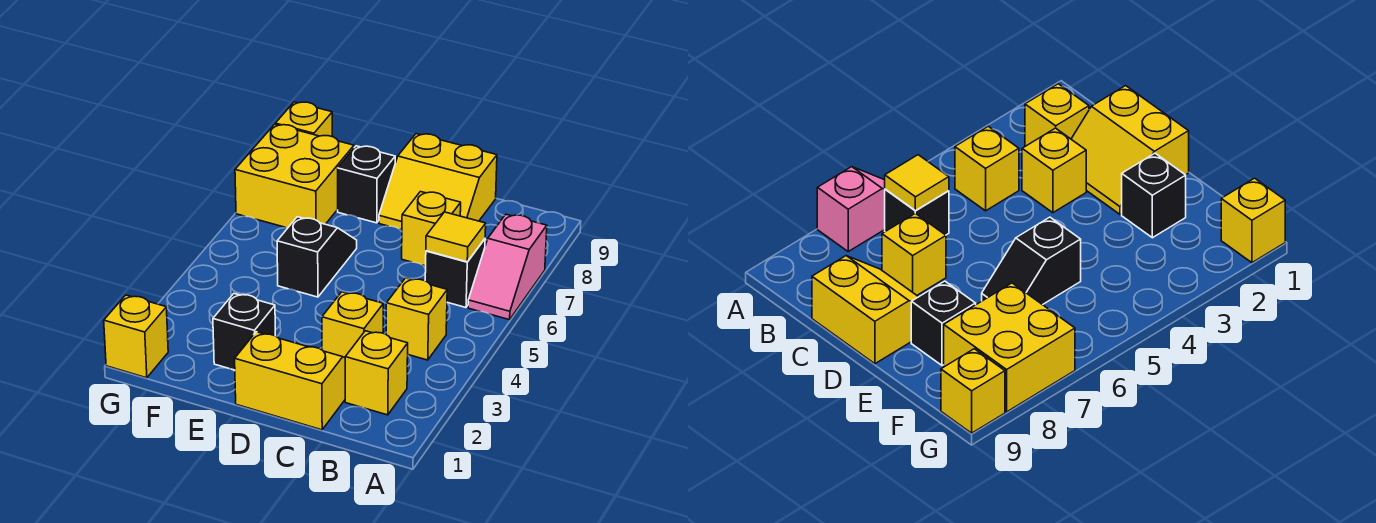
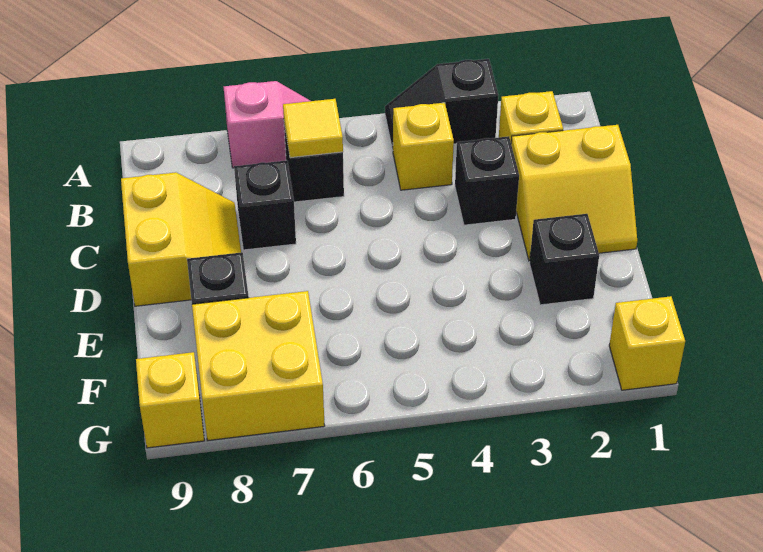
yellow 2x2 slope [235,332,345,430] -> yellow 2x2 slope turned to [511,125,637,261]
yellow 1x1 brick [322,292,383,358] -> black 1x1 brick [455,136,519,225]
yellow 1x1 brick [402,192,461,266] -> black 1x1 brick [234,160,296,250]
black 1x2 slope [277,217,357,297] -> black 1x2 slope moved to [385,59,498,150]

